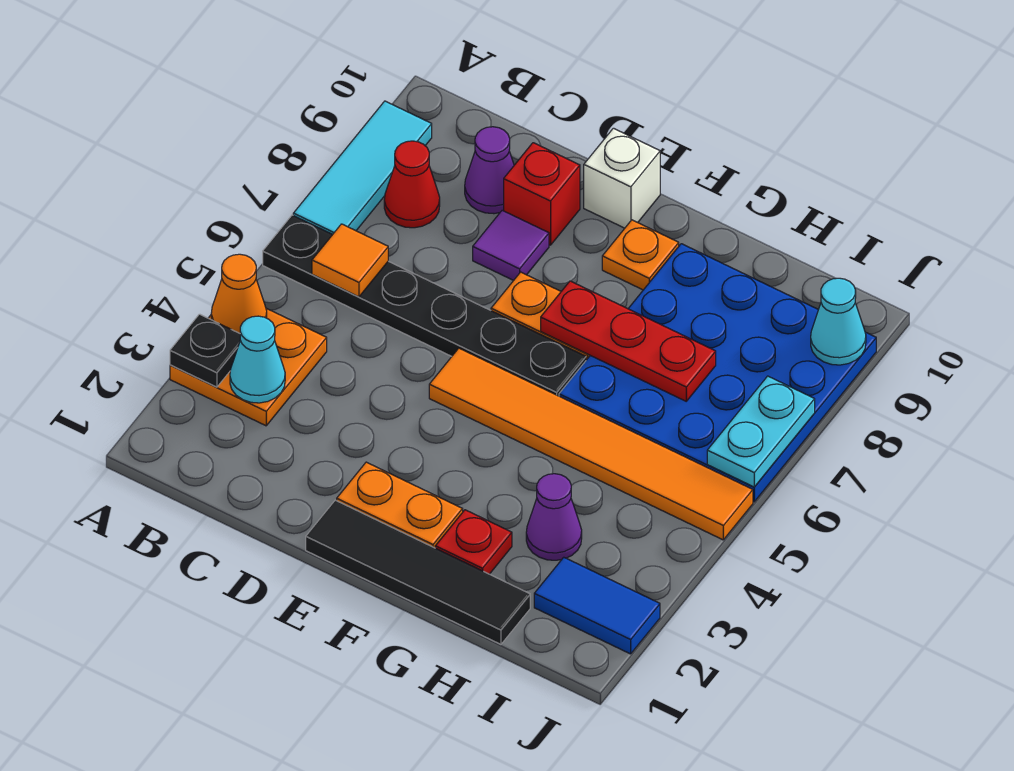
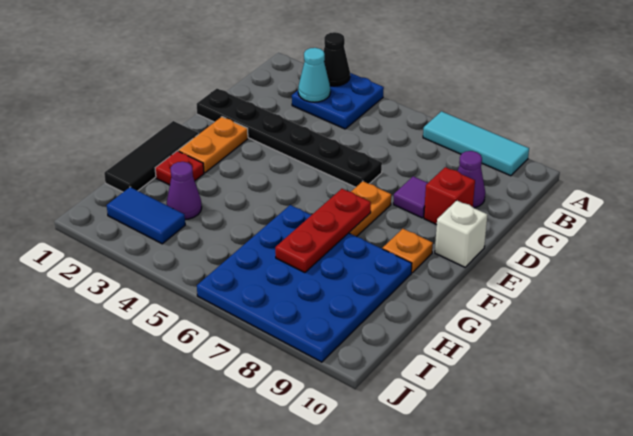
orange 2x2 plate [170,308,327,426] -> blue 2x2 plate [292,73,384,129]
black 1x1 plate [170,314,240,387] -> black 1x1 cone [324,32,350,86]
orange 1x1 cone [211,254,267,333] -> none
black 1x6 plate [263,215,586,396] -> black 1x6 plate turned to [197,89,382,187]
orange 1x1 tile [312,224,388,297] -> none
red 1x1 cone [384,141,440,228] -> none
black 1x4 tile [306,500,530,644] -> black 1x3 tile [104,121,199,192]
orange 1x6 tile [429,348,753,540] -> none
blue 1x2 tile [534,557,660,654] -> blue 1x2 tile turned to [107,187,185,244]
cyan 1x2 plate [707,376,815,487] -> none
cyan 1x1 cone [811,278,866,365] -> none

